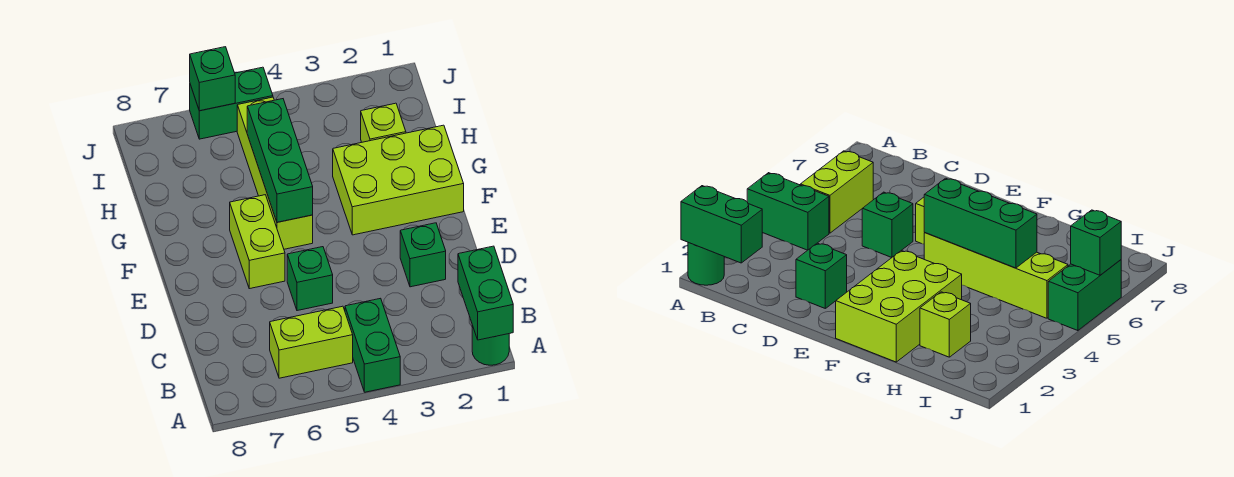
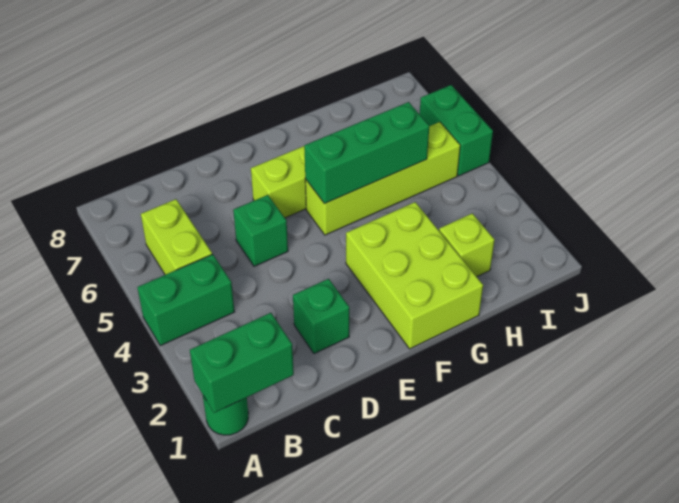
green 1x1 brick [190,47,235,111] -> none

